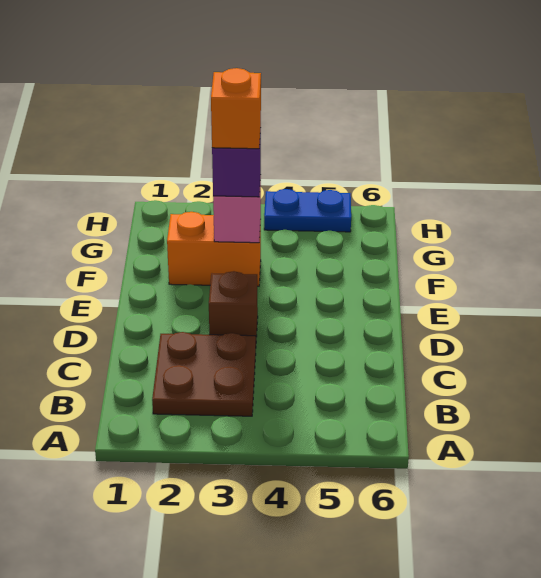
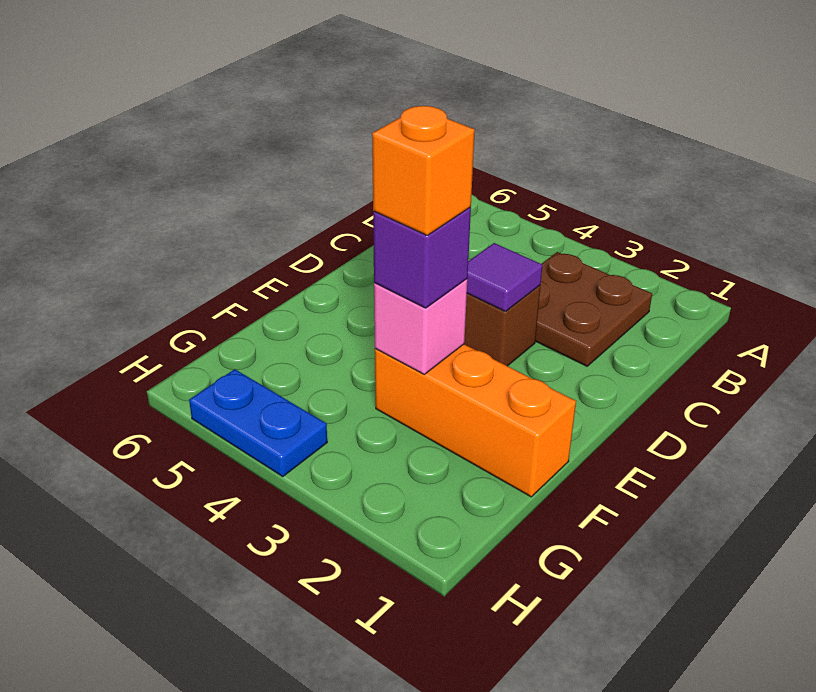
none -> purple 1x1 tile [467,243,542,312]
orange 1x2 brick [167,212,261,286] -> orange 1x3 brick [375,344,576,497]

